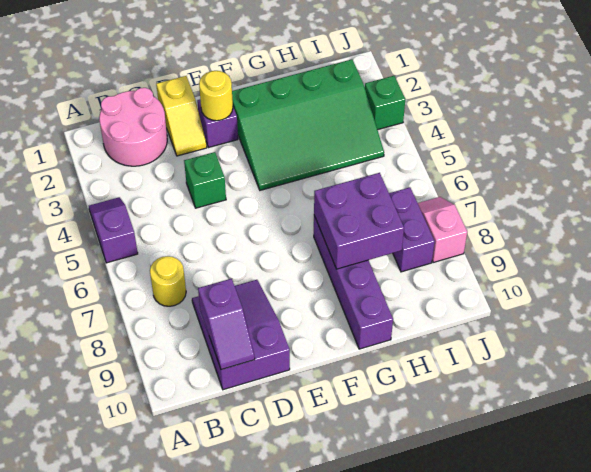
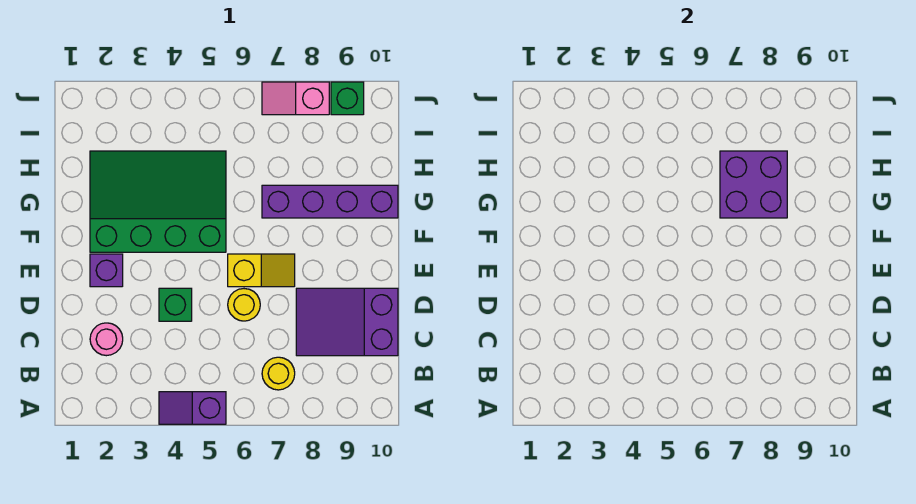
pink 2x2 round brick [99,88,167,166] -> pink 1x1 round brick [90,323,123,356]
purple 1x2 slope [198,279,255,370] -> none
yellow 1x2 slope [156,76,207,156] -> yellow 1x2 slope moved to [228,254,295,287]
yellow 1x1 round brick [199,71,233,121] -> yellow 1x1 round brick moved to [228,289,260,321]
green 3x4 slope [232,59,384,190] -> green 3x4 slope turned to [90,151,226,252]
purple 1x2 brick [389,187,435,272] -> none
green 1x1 brick [365,76,405,130] -> green 1x1 brick moved to [331,82,364,115]

